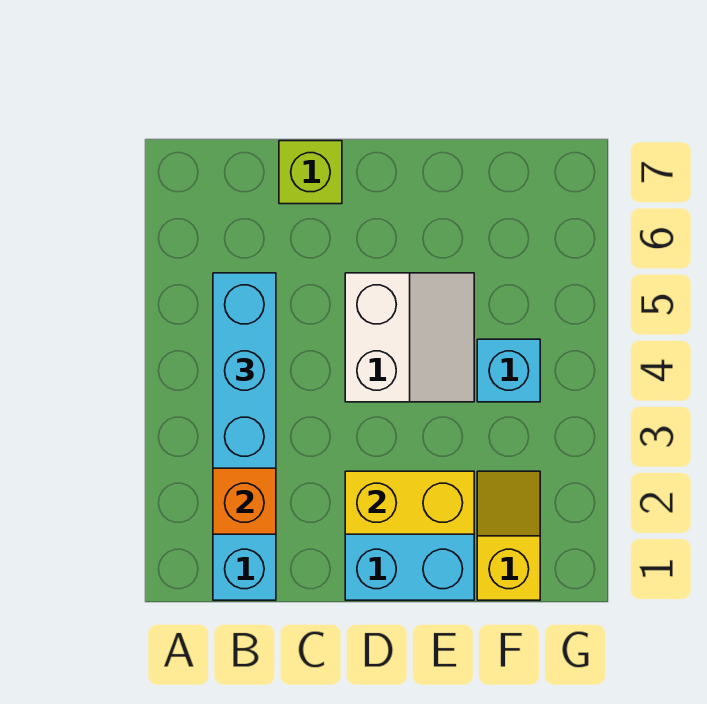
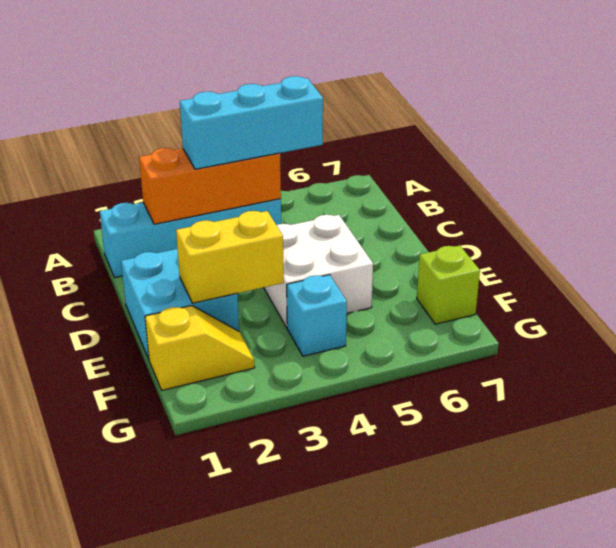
lime 1x1 brick [279,141,342,204] -> lime 1x1 brick moved to [417,245,480,324]
yellow 1x2 brick [345,471,474,534] -> yellow 1x2 brick turned to [176,211,284,303]
white 2x2 slope [345,273,474,402] -> white 2x2 brick [264,215,373,327]

